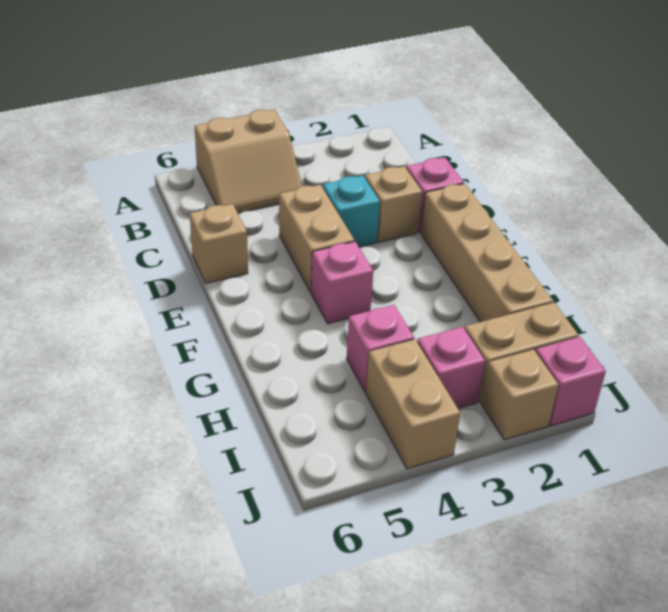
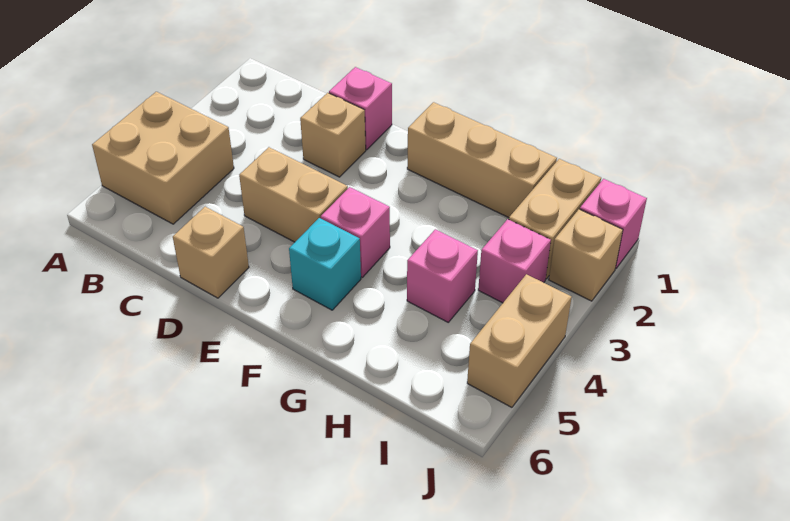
tan 2x2 slope [194,110,302,213] -> tan 2x2 brick [92,92,234,224]
cyan 1x1 brick [323,175,380,247] -> cyan 1x1 brick moved to [289,218,361,310]
tan 1x4 brick [421,184,553,322] -> tan 1x3 brick [407,102,557,218]
tan 1x2 brick [366,339,460,469] -> tan 1x2 brick turned to [467,274,572,407]

